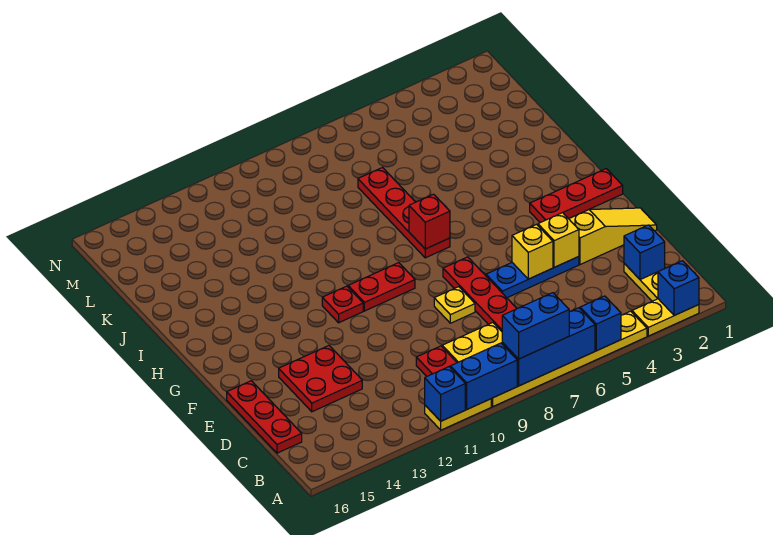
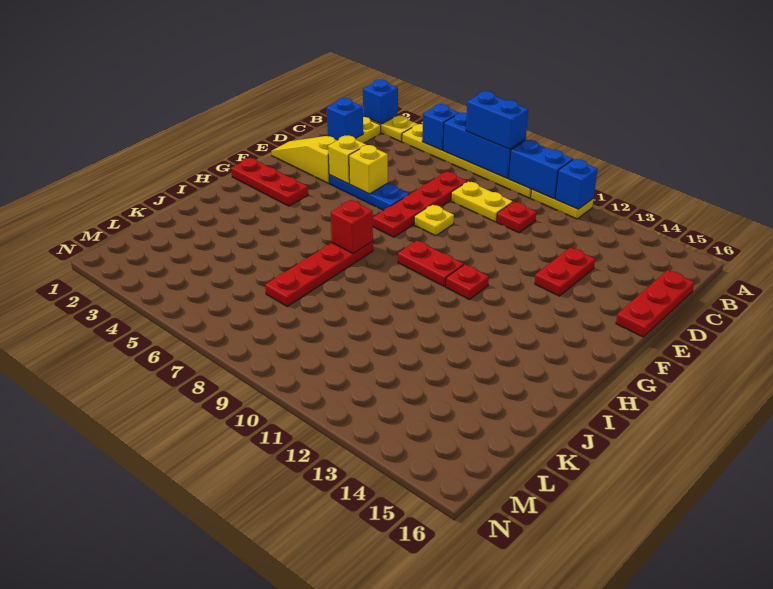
red 2x2 plate [279,346,362,412] -> red 1x2 plate [535,248,595,296]

